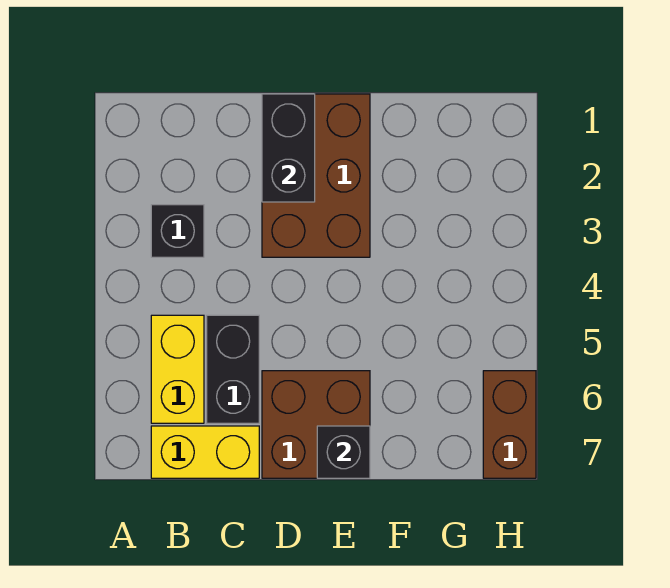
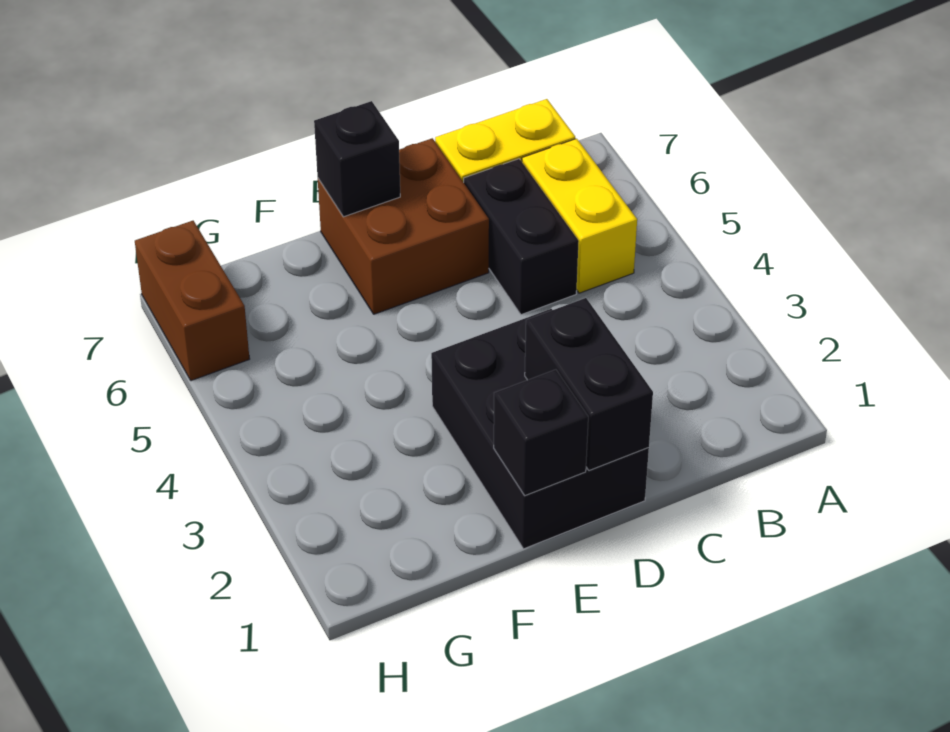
black 1x1 brick [151,205,204,257] -> black 1x1 brick moved to [494,370,588,496]
brown 2x3 brick [262,94,370,257] -> black 2x3 brick [431,309,649,549]

